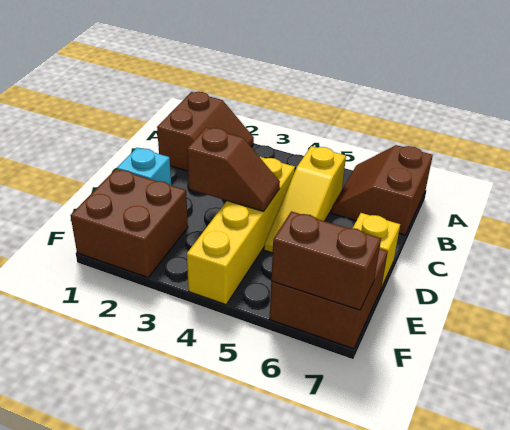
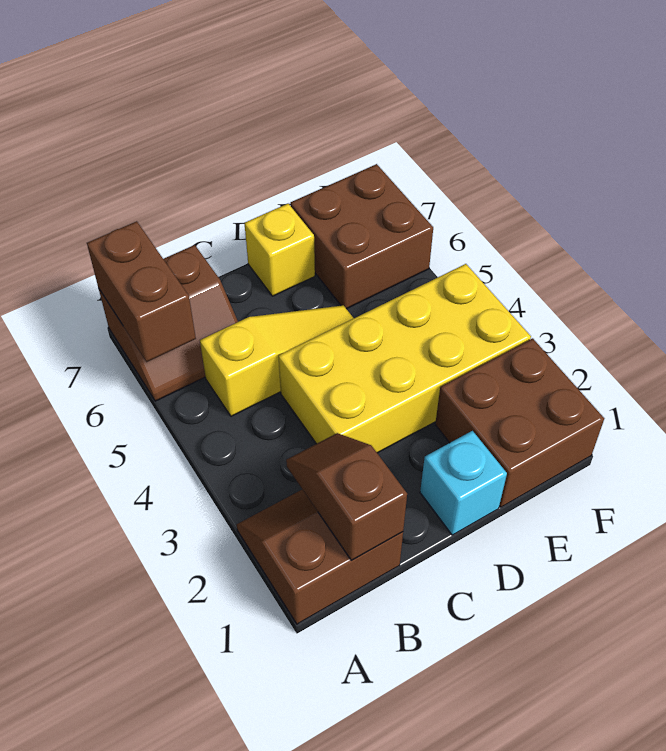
yellow 1x4 brick [187,157,295,304] -> yellow 2x4 brick [278,264,531,453]
brown 1x2 slope [187,128,280,212] -> brown 1x2 slope moved to [286,433,407,560]
brown 1x2 brick [271,211,381,310] -> brown 1x2 brick moved to [87,221,196,362]

